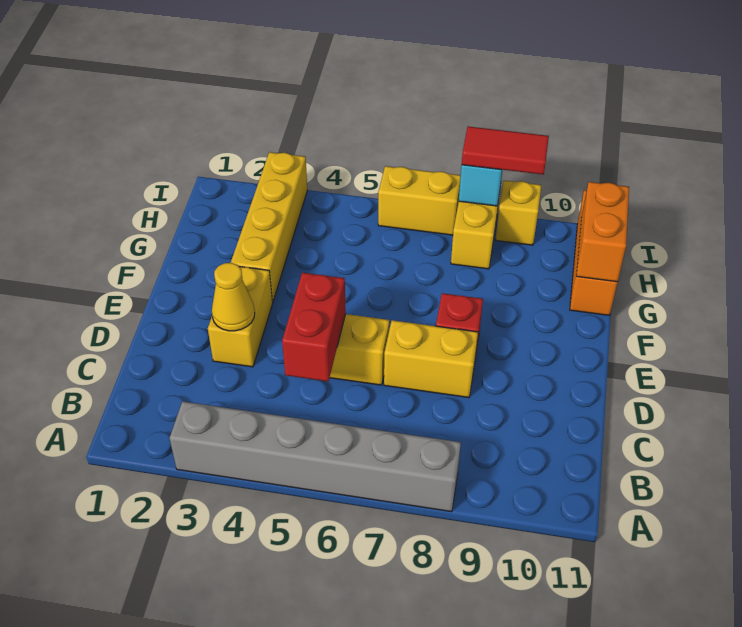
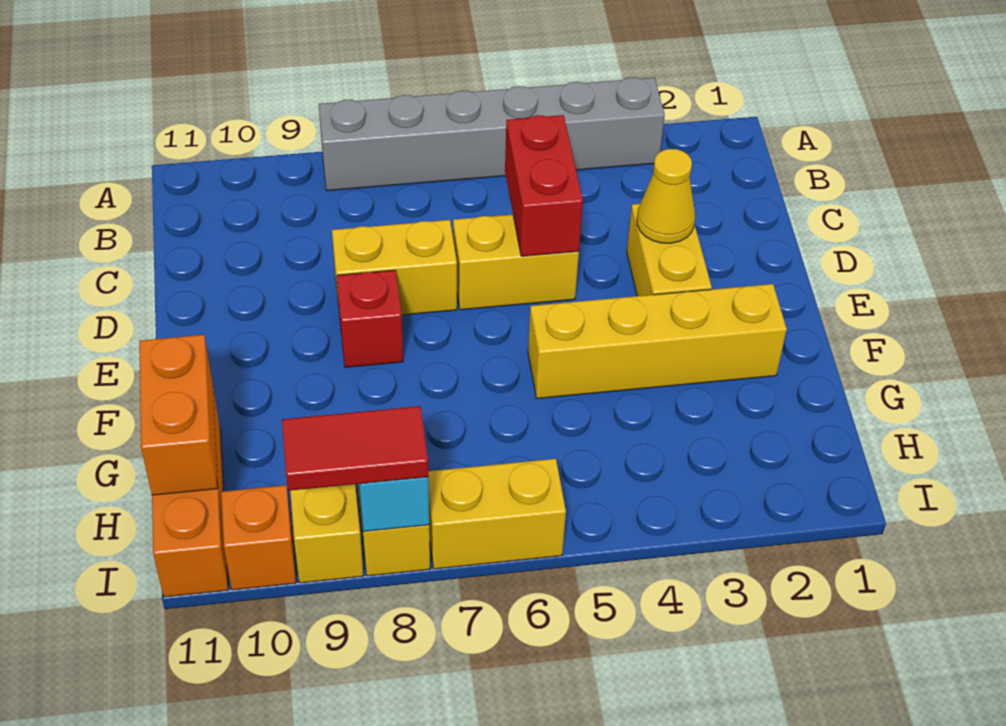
yellow 1x4 brick [231,152,307,302] -> yellow 1x4 brick turned to [528,284,787,398]
none -> orange 1x1 brick [221,485,296,590]

